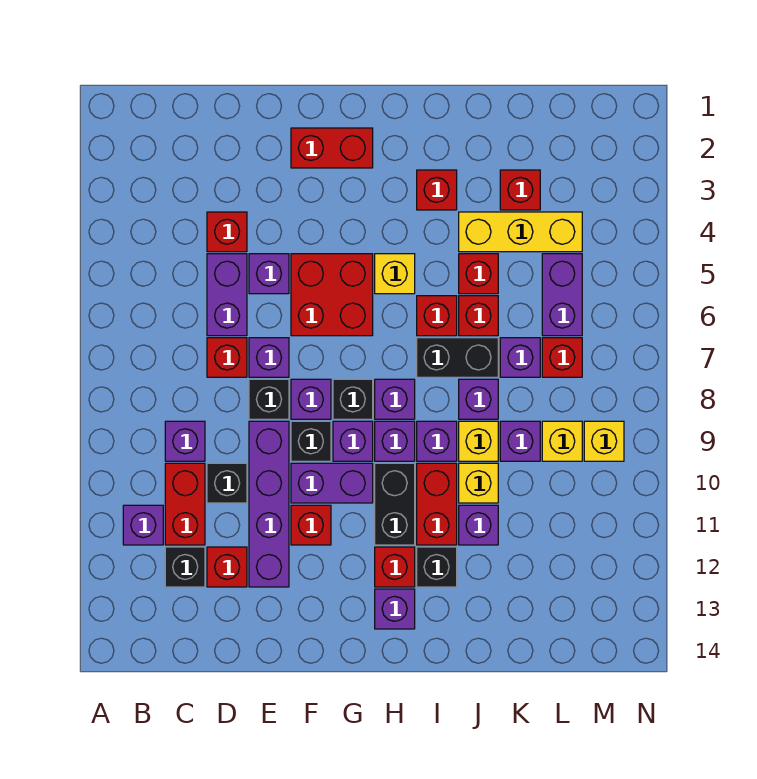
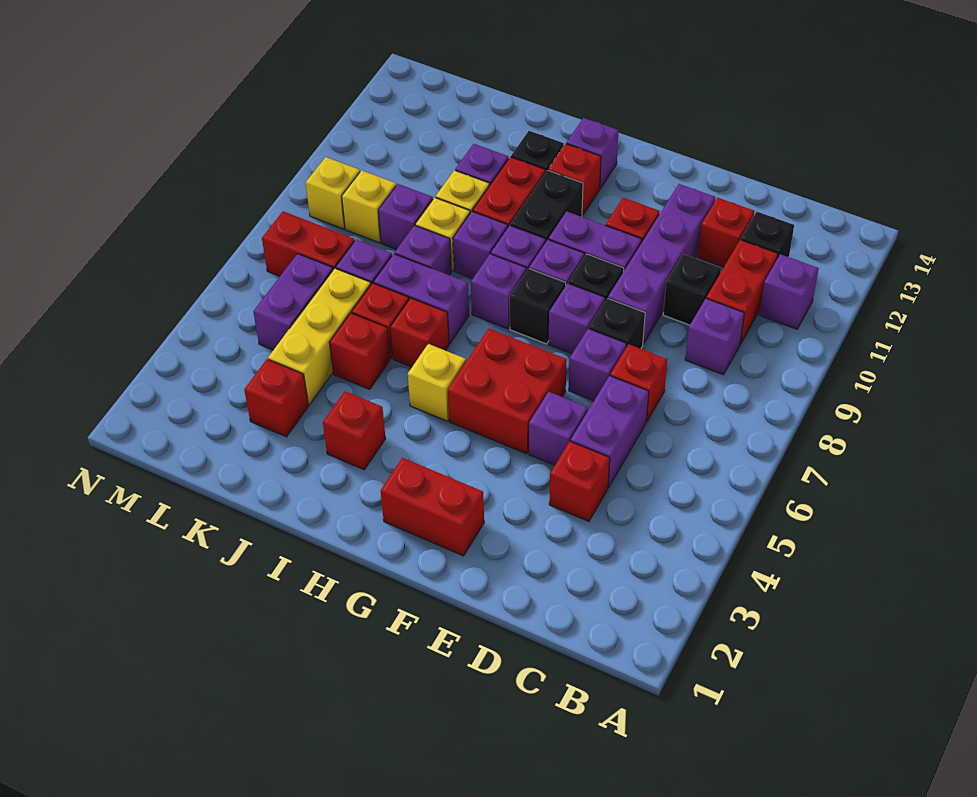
black 1x2 brick [417,338,498,377] -> purple 1x2 brick [373,254,469,344]
yellow 1x3 brick [459,212,582,252] -> yellow 1x3 brick turned to [268,268,371,405]
red 1x1 brick [542,338,582,377] -> red 1x2 brick [262,211,355,276]

